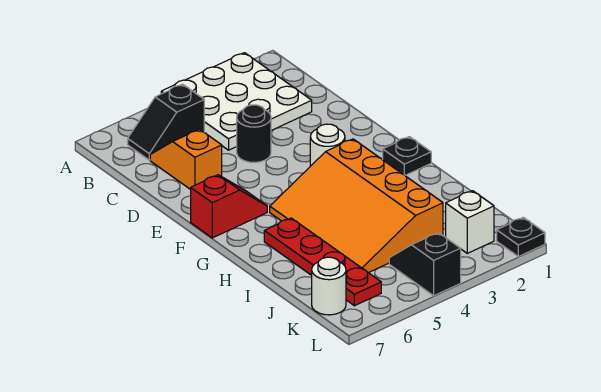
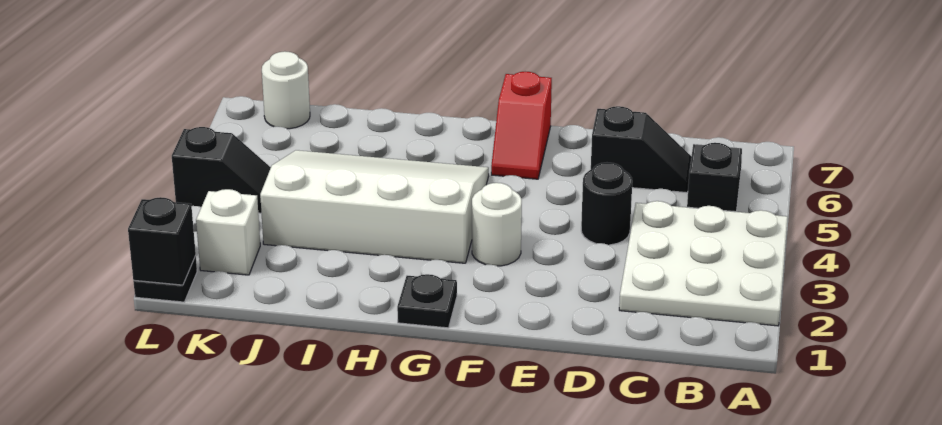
orange 1x2 slope [150,129,222,190] -> black 1x2 slope [591,106,692,193]
orange 3x4 slope [270,139,443,273] -> white 3x4 slope [260,150,489,263]
red 1x4 plate [264,218,381,306] -> none
none -> black 1x1 brick [128,197,196,285]

